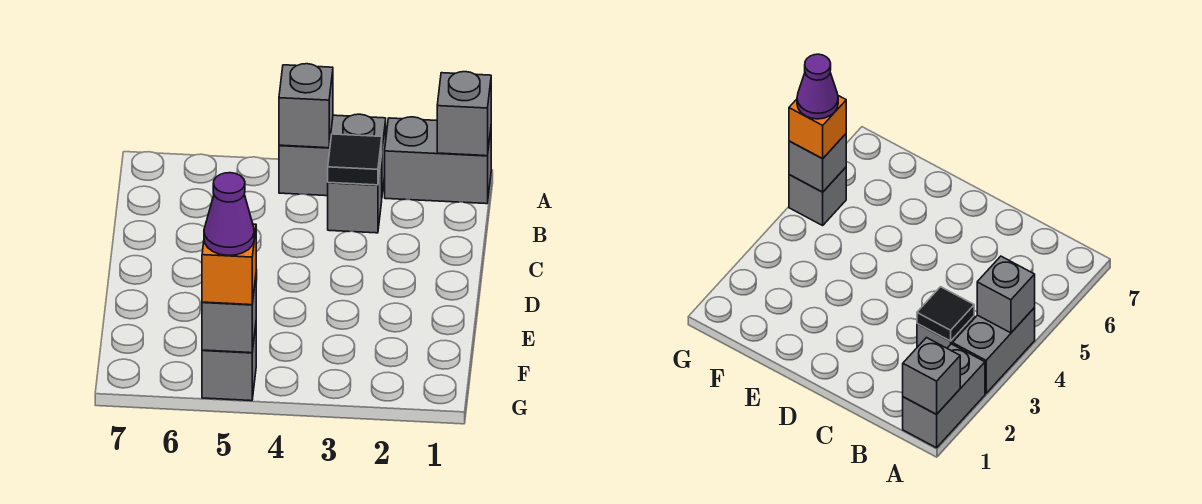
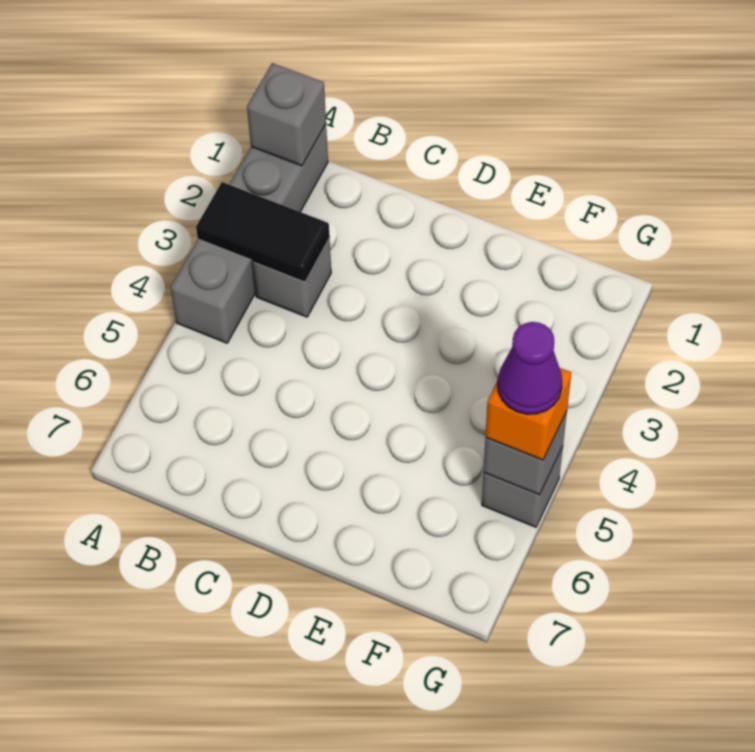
grey 1x1 brick [279,64,333,148] -> none
black 1x1 tile [328,134,382,185] -> black 1x2 tile [196,182,329,281]

